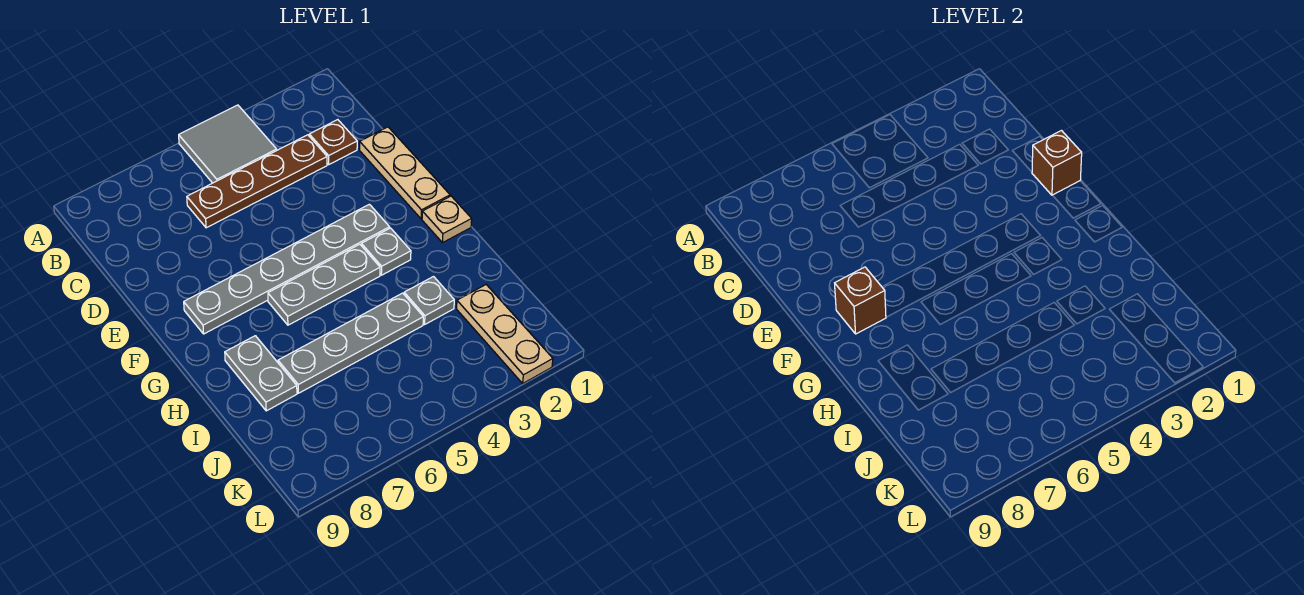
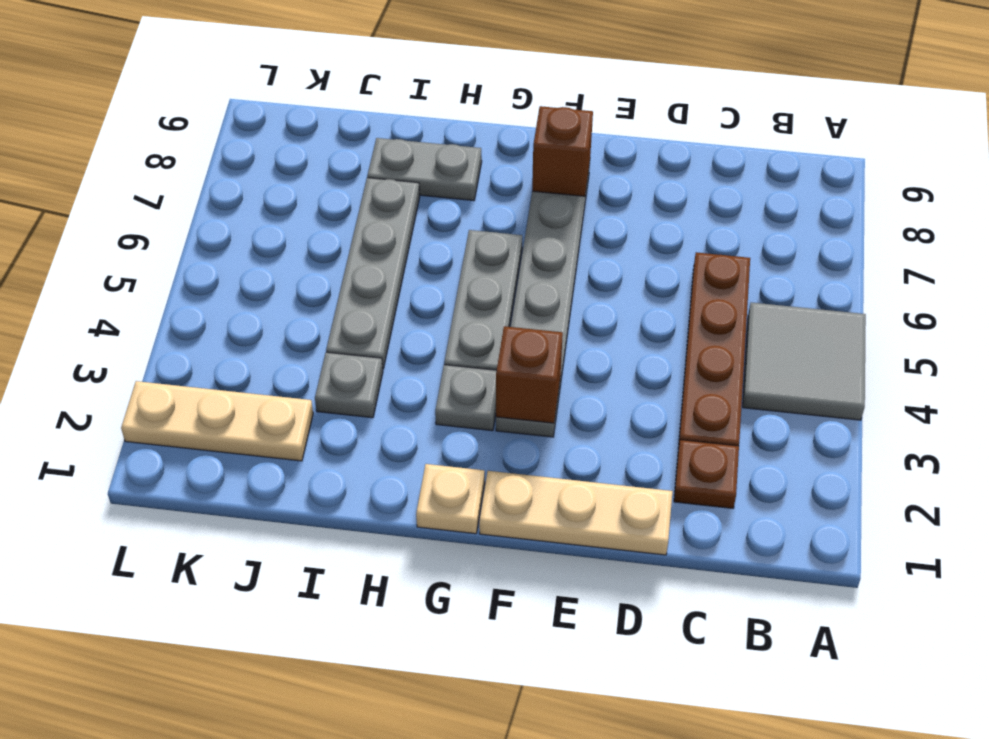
brown 1x1 brick [1032,131,1082,195] -> brown 1x1 brick moved to [496,326,563,423]

